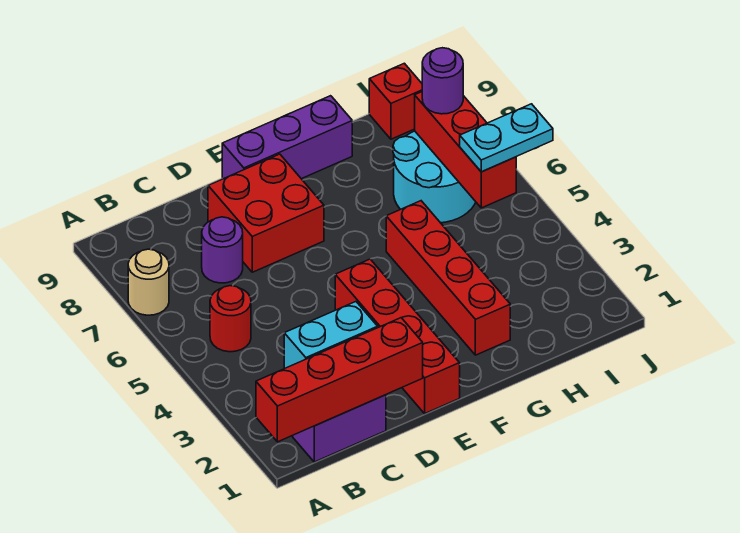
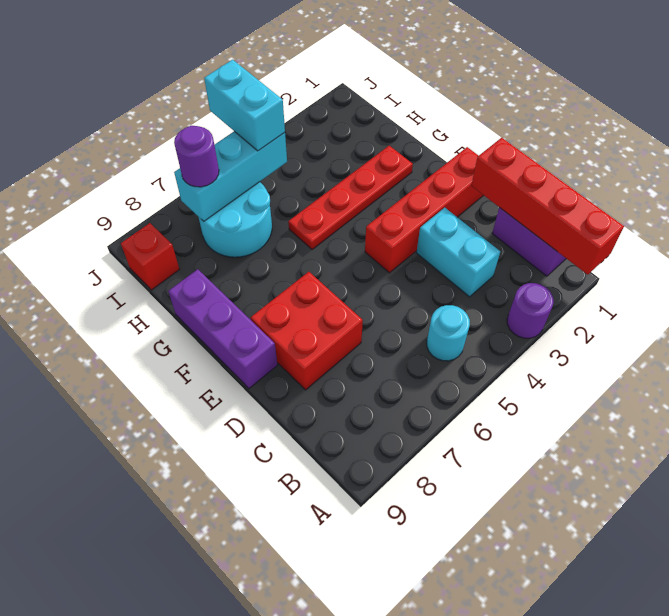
tan 1x1 round brick [128,249,169,315] -> none
red 1x1 round brick [210,286,251,352] -> cyan 1x1 round brick [427,305,470,361]
purple 1x1 round brick [202,217,243,283] -> purple 1x1 round brick moved to [507,283,554,338]
red 1x4 brick [386,201,510,355] -> red 1x4 plate [288,146,413,249]
red 1x3 brick [415,92,516,208] -> cyan 1x3 brick [174,131,287,221]
cyan 1x2 plate [460,104,553,172] -> cyan 1x2 brick [204,60,285,151]

